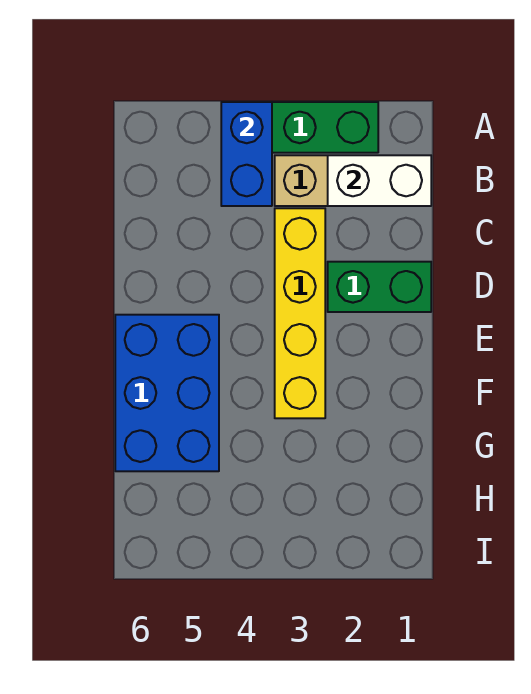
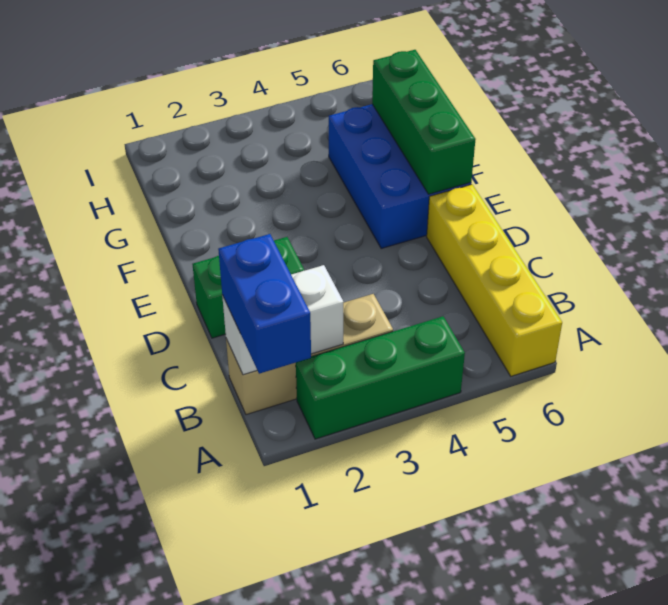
blue 1x2 brick [221,102,272,206] -> blue 1x2 brick moved to [218,234,311,374]
yellow 1x4 brick [275,208,325,418] -> yellow 1x4 brick moved to [427,184,562,376]
none -> green 1x3 brick [372,50,476,194]

